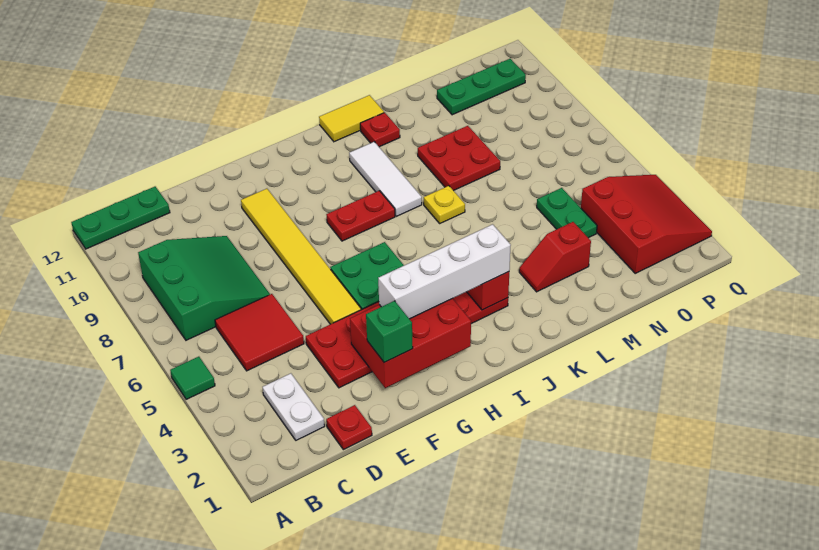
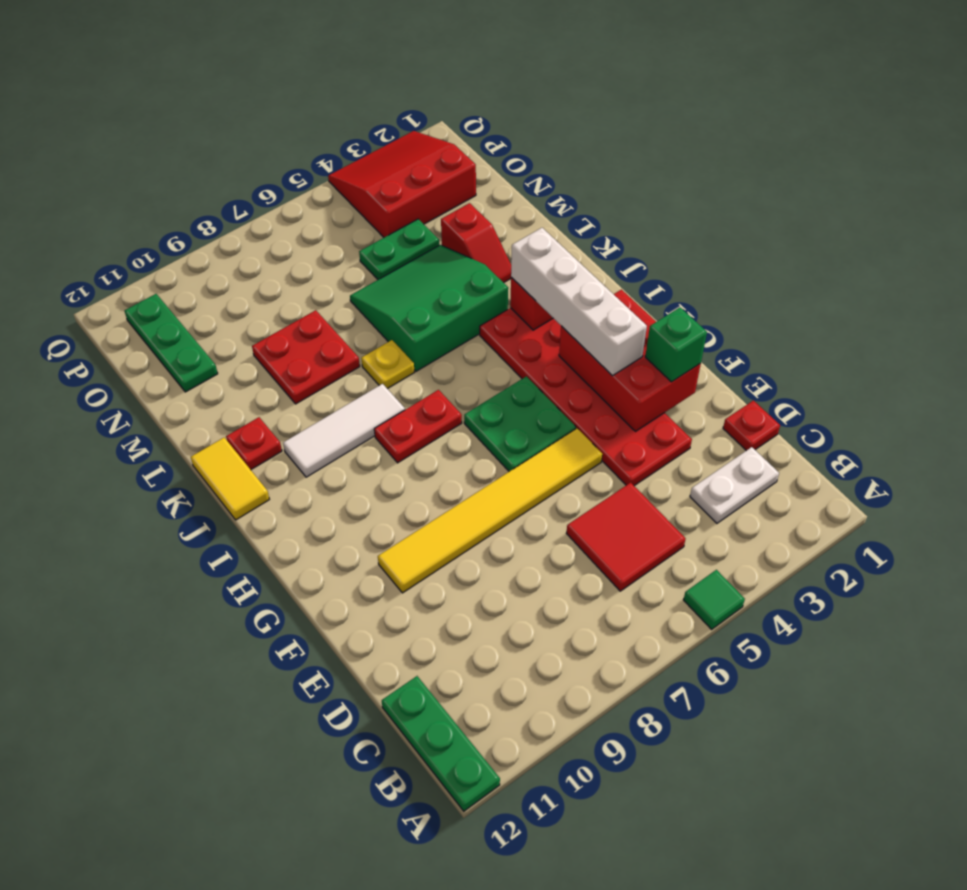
green 3x3 slope [138,236,270,340] -> green 3x3 slope moved to [350,245,508,371]
red 1x2 plate [326,191,395,241] -> red 1x2 plate turned to [374,390,462,463]

